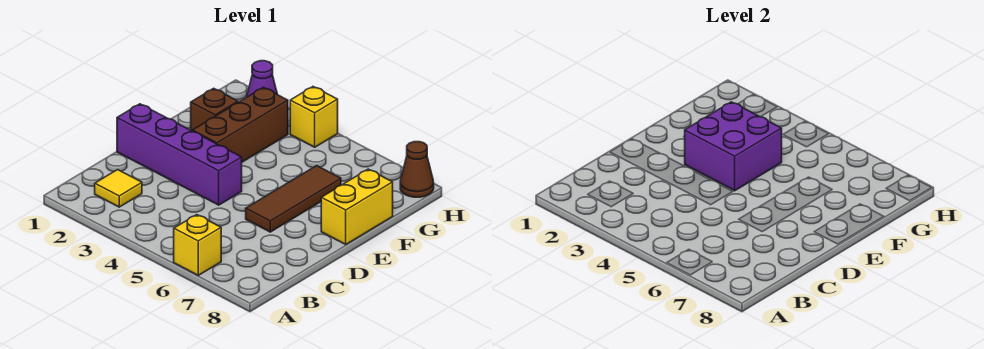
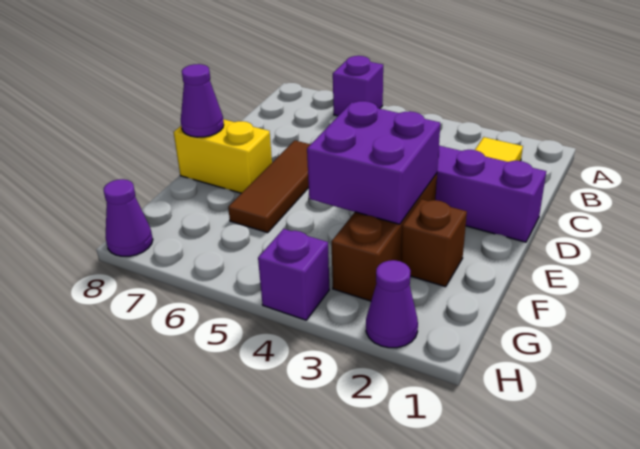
yellow 1x1 brick [174,215,221,275] -> purple 1x1 brick [333,56,383,116]
yellow 1x2 brick [321,169,393,244] -> yellow 1x2 brick turned to [174,119,272,193]
none -> purple 1x1 cone [181,64,224,137]
yellow 1x1 brick [290,87,338,147] -> purple 1x1 brick [258,229,329,320]
brown 1x1 cone [400,142,434,197] -> purple 1x1 cone [104,179,153,256]

